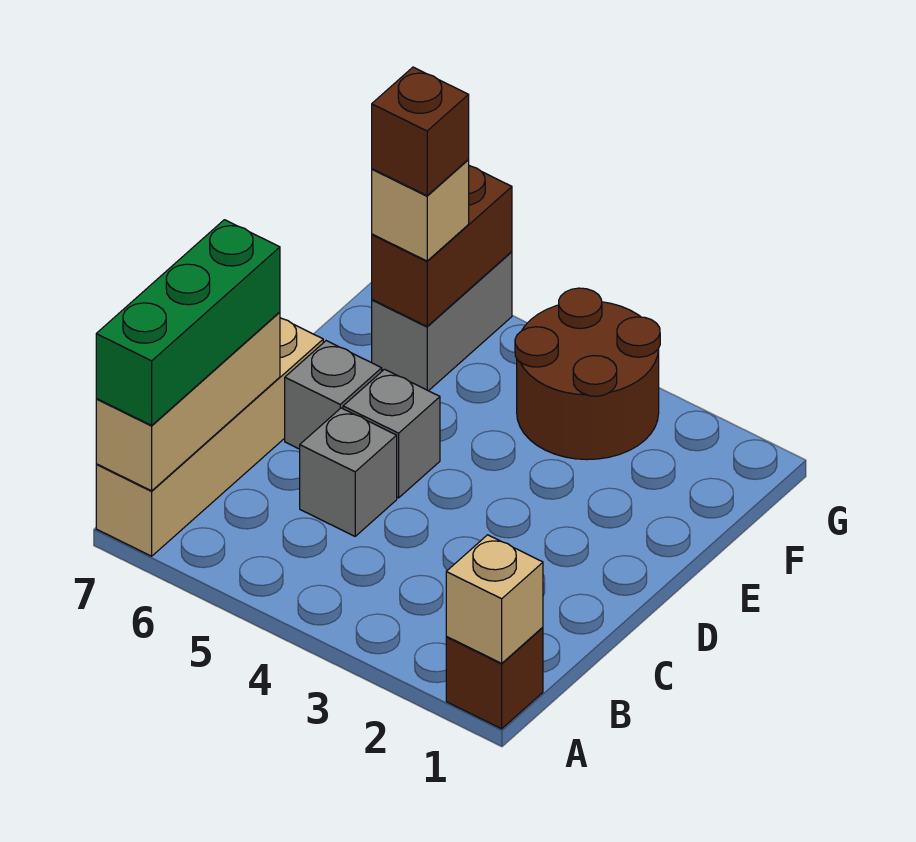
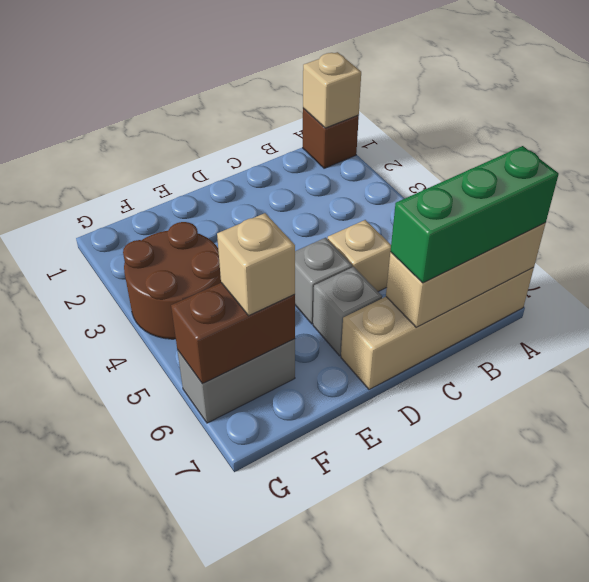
grey 1x1 brick [300,408,397,536] -> tan 1x1 brick [328,220,391,292]
brown 1x1 brick [372,67,469,196] -> none

